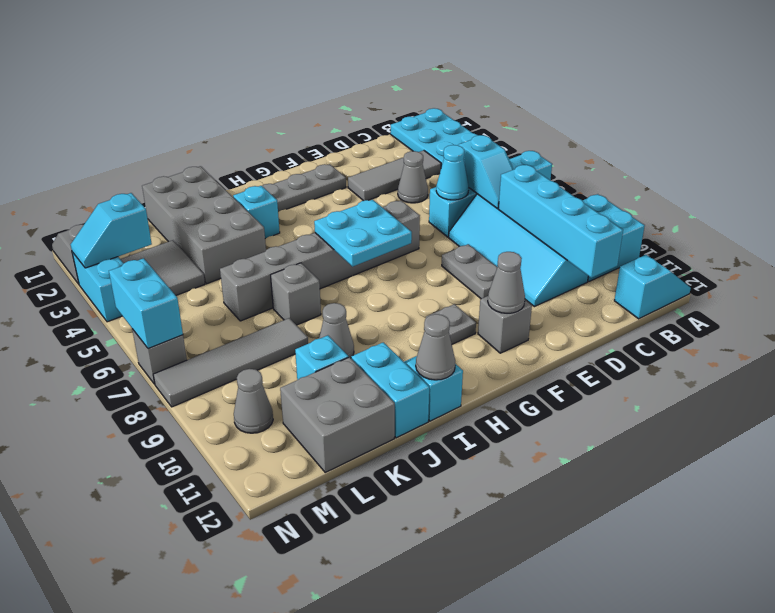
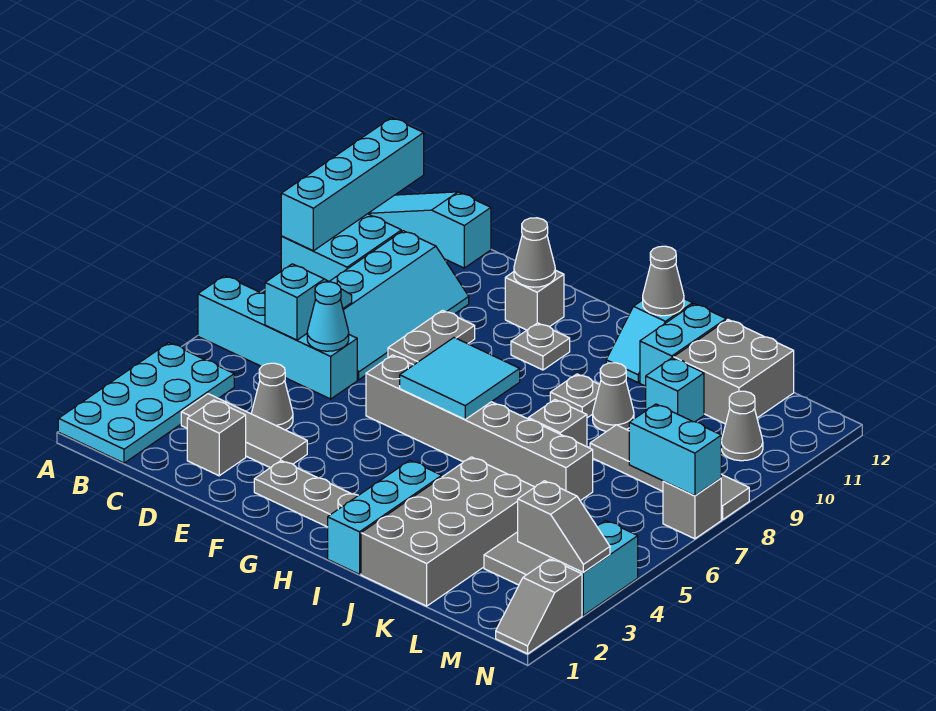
cyan 1x2 slope [614,255,691,319] -> cyan 1x3 slope [368,192,491,268]
cyan 1x4 brick [498,165,623,278] -> cyan 1x4 brick moved to [281,118,424,251]
none -> grey 1x1 brick [187,400,246,476]
cyan 2x2 plate [314,199,412,267] -> cyan 2x2 tile [400,338,520,420]
cyan 1x1 brick [233,186,280,239] -> cyan 1x3 brick [328,460,442,574]
none -> grey 1x1 plate [550,374,600,418]
cyan 1x2 slope [70,193,152,268] -> grey 1x2 slope [518,481,610,572]
cyan 1x2 brick [109,258,183,348] -> cyan 1x2 brick turned to [629,404,721,496]

